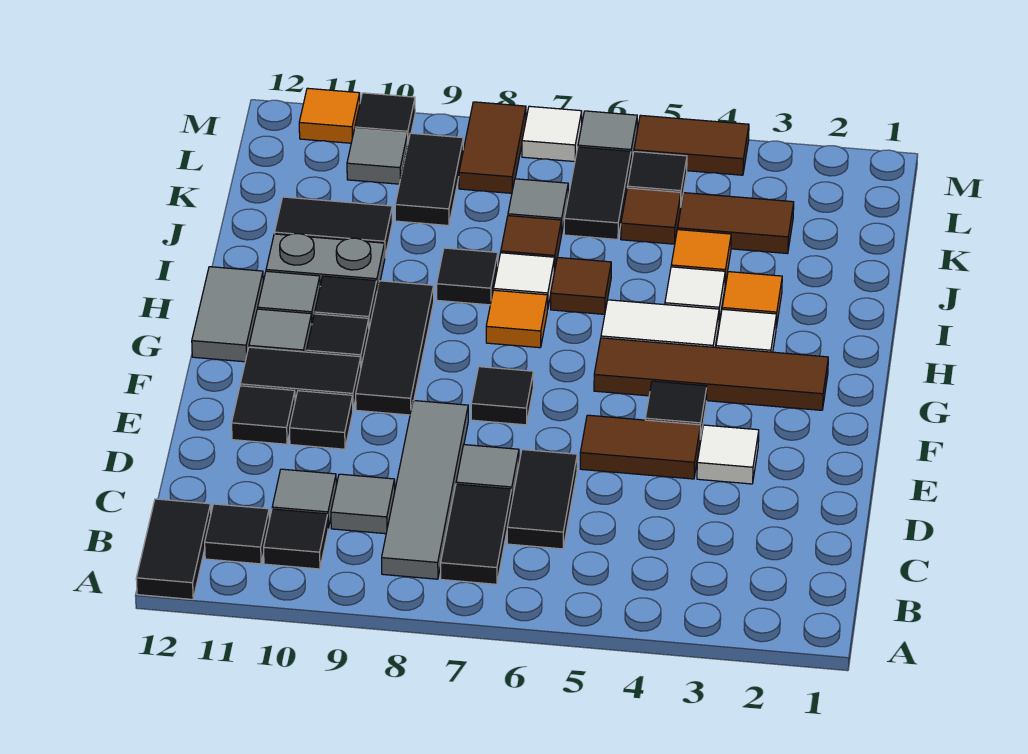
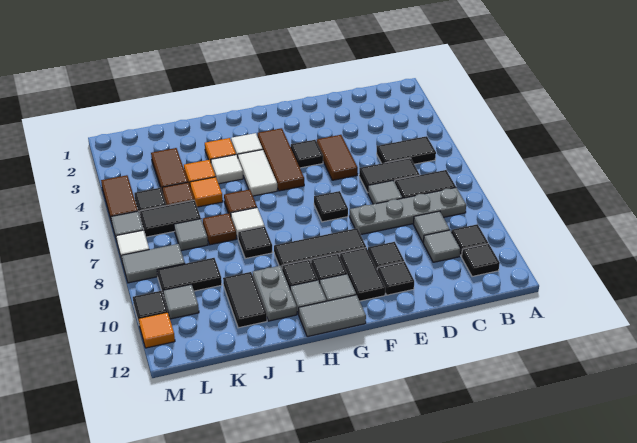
black 1x2 tile [136,499,211,599] -> black 1x2 tile moved to [377,136,436,164]
grey 1x4 tile [382,400,468,579] -> grey 1x4 plate [350,188,466,235]
white 1x1 tile [697,425,759,484] -> none
brown 1x4 tile [594,338,828,410] -> brown 1x3 tile [257,128,304,191]
orange 1x1 tile [486,290,548,348] -> orange 1x1 tile moved to [190,177,223,207]
brown 1x2 tile [459,102,526,193] -> grey 1x2 tile [121,244,185,283]

